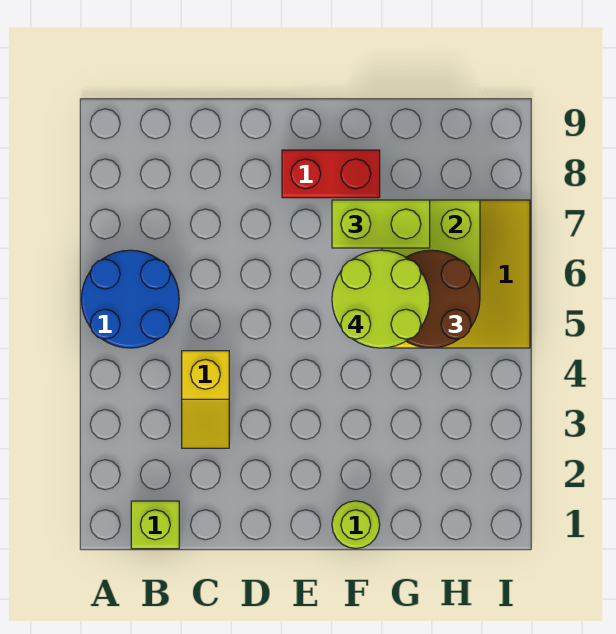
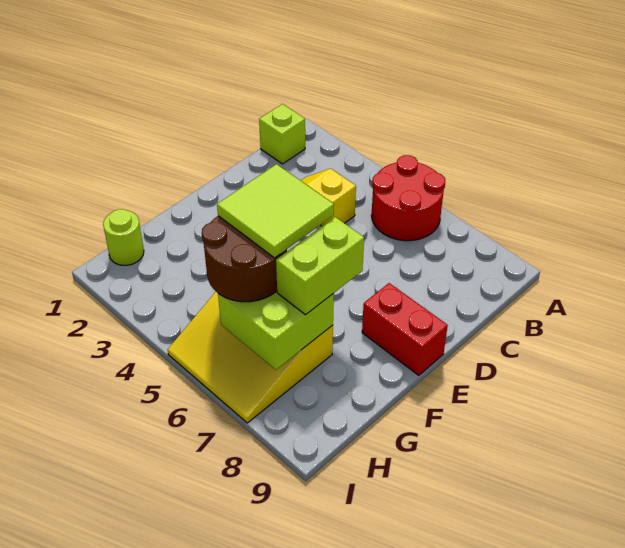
blue 2x2 round brick [81,250,179,348] -> red 2x2 round brick [371,155,445,241]
red 1x2 brick [282,150,380,198] -> red 1x2 brick turned to [362,283,448,375]
lime 1x1 round brick [332,501,380,549] -> lime 1x1 round brick moved to [103,209,144,265]
lime 2x2 round brick [332,250,430,348] -> lime 2x2 tile [217,164,334,258]

